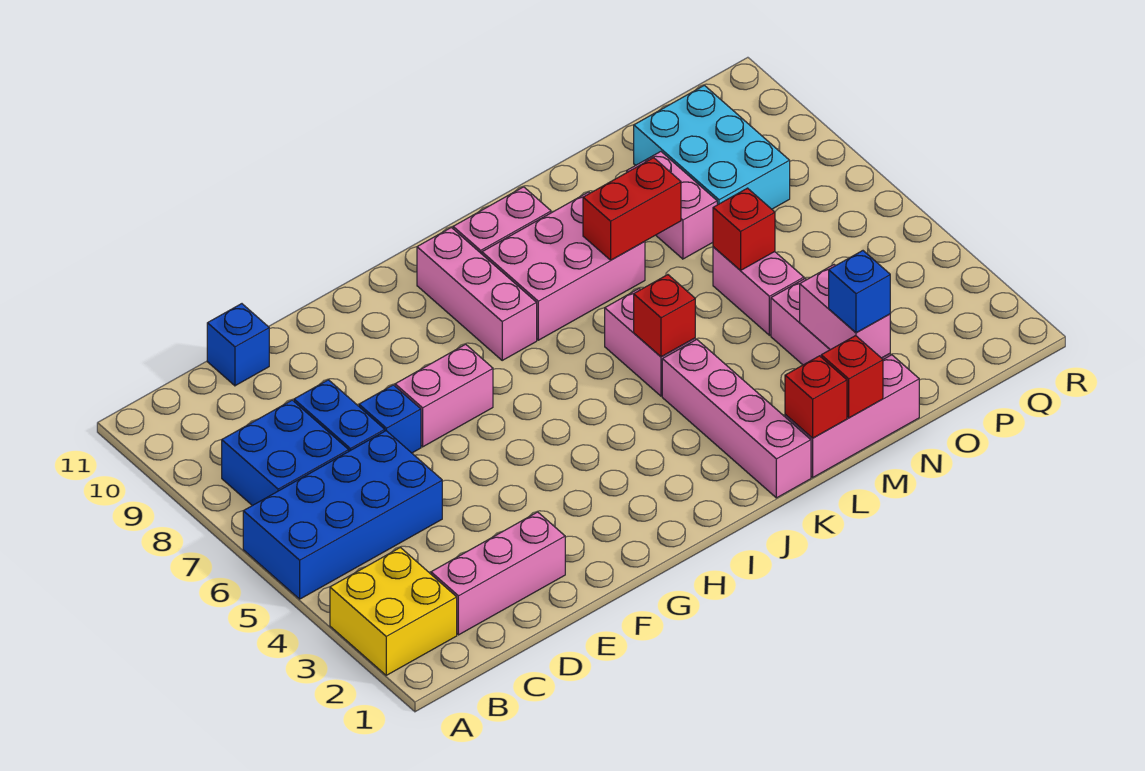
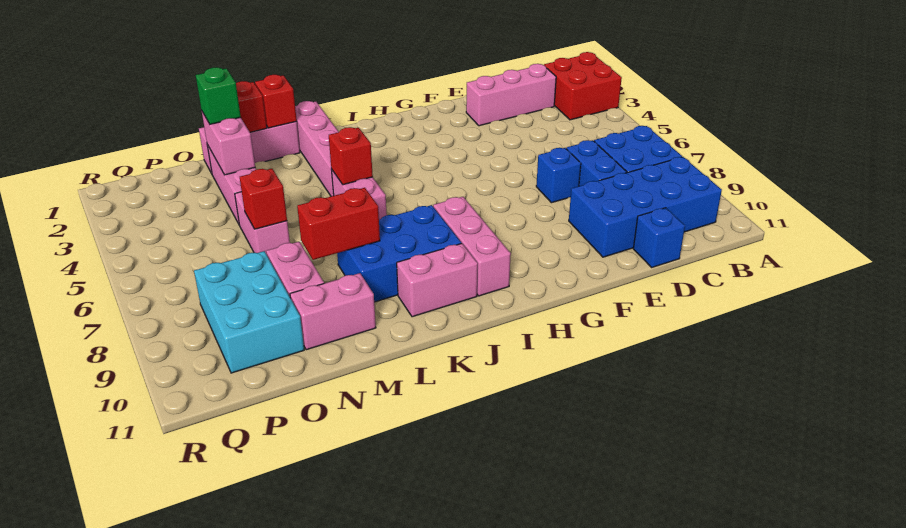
yellow 2x2 brick [330,548,457,675] -> red 2x2 brick [544,52,622,120]
blue 2x4 brick [243,431,442,599] -> blue 2x4 brick moved to [569,157,722,257]
pink 1x2 brick [395,344,493,447] -> pink 1x2 brick moved to [290,273,376,350]
pink 2x3 brick [482,192,645,340] -> blue 2x3 brick [337,205,461,302]
blue 1x1 brick [829,251,890,333] -> green 1x1 brick [196,67,241,124]

